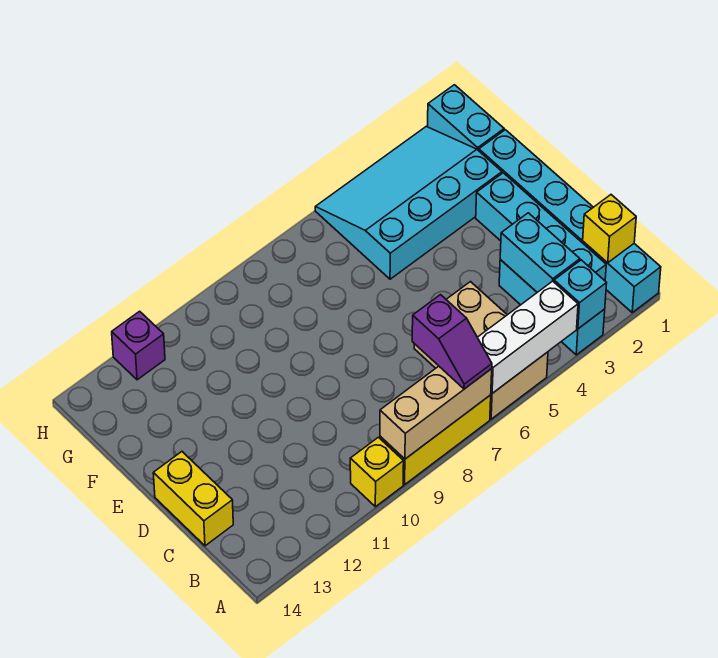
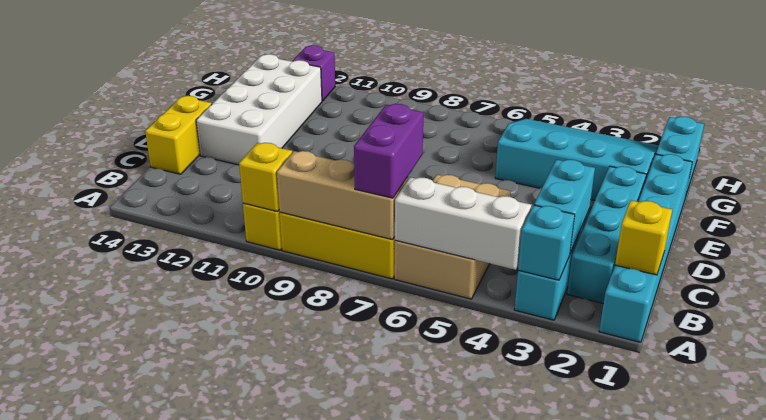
purple 1x2 slope [412,295,492,389] -> purple 1x2 brick [354,104,423,198]
none -> yellow 1x1 brick [239,143,292,211]
none -> white 2x4 brick [196,54,322,165]

